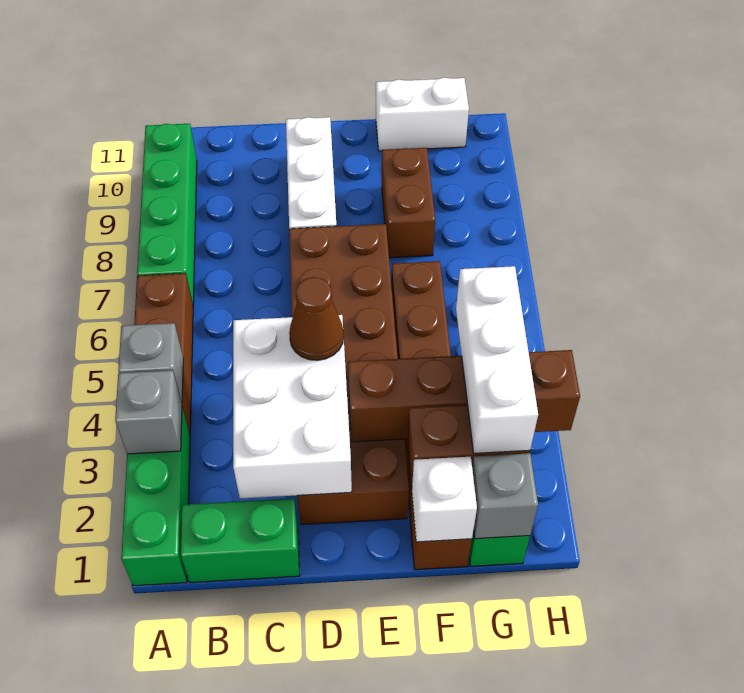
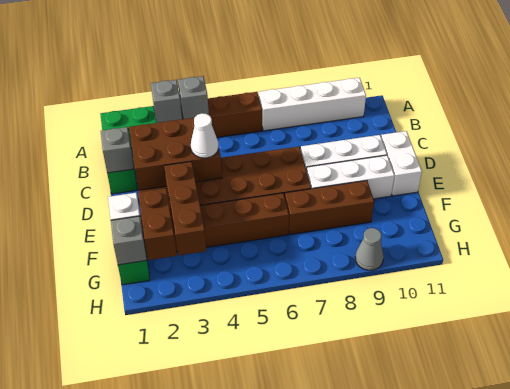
green 1x4 brick [137,124,197,304] -> white 1x4 brick [259,78,366,131]
none -> grey 1x1 brick [101,127,134,173]
white 2x3 brick [233,315,352,499] -> brown 2x3 brick [129,115,222,190]
brown 1x1 cone [289,277,344,360] -> white 1x1 cone [191,113,218,158]
brown 1x4 brick [348,350,580,442] -> brown 1x3 brick [164,161,207,256]
brown 1x2 brick [382,148,435,258] -> brown 1x3 brick [285,181,374,235]
white 1x2 brick [376,78,469,151] -> white 1x2 brick moved to [381,131,422,196]
white 1x3 brick [456,266,538,453] -> white 1x3 brick moved to [307,155,395,199]
none -> grey 1x1 cone [355,228,384,270]

